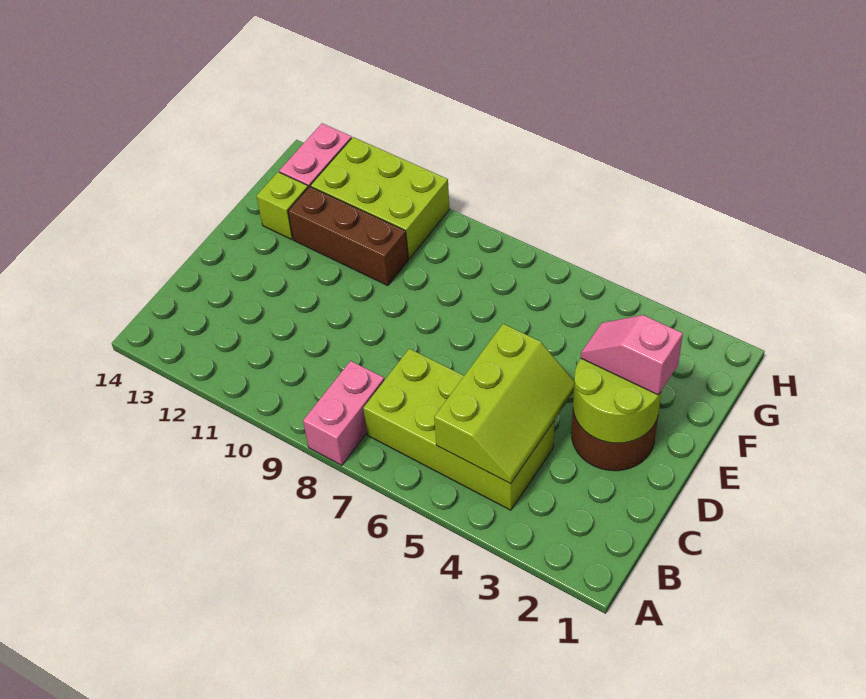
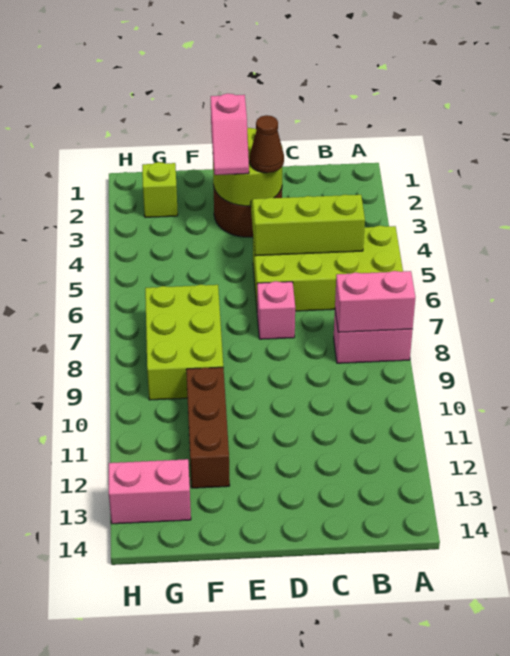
none -> pink 1x2 brick [335,271,416,332]
lime 2x4 brick [363,349,554,510] -> lime 2x4 brick turned to [253,226,403,311]
none -> brown 1x1 cone [250,115,284,173]
none -> pink 1x1 brick [257,281,295,339]
lime 1x1 brick [256,172,308,240] -> lime 1x1 brick moved to [142,162,178,217]
lime 2x3 brick [311,137,450,259] -> lime 2x3 brick moved to [145,284,223,400]

